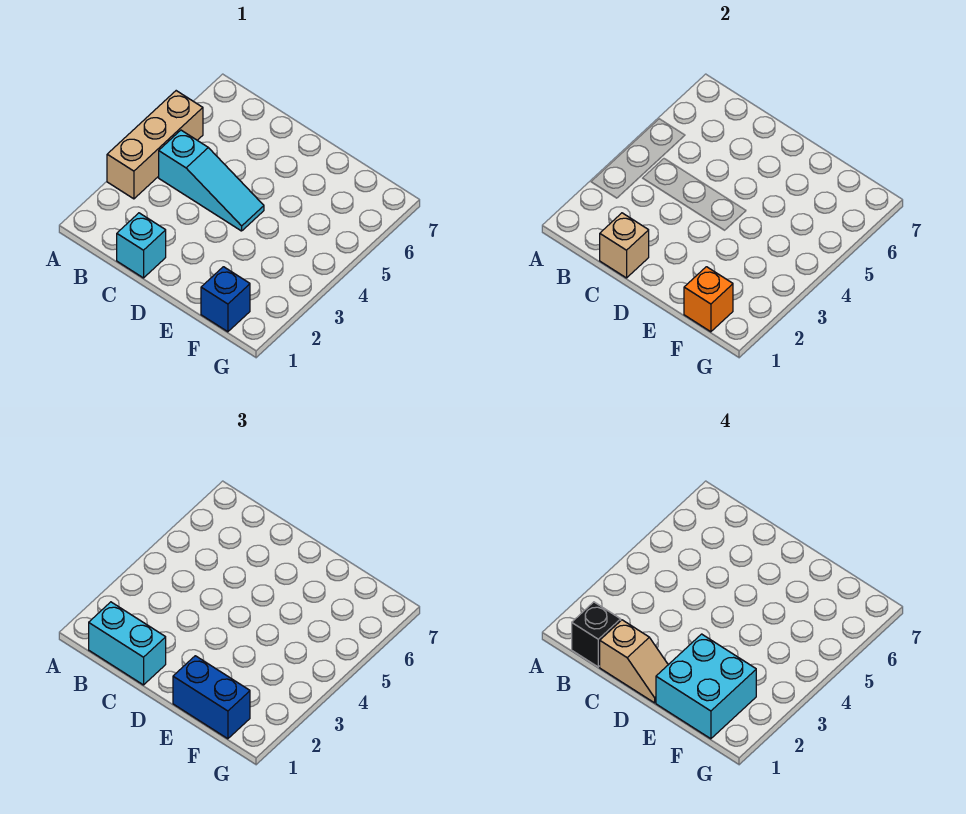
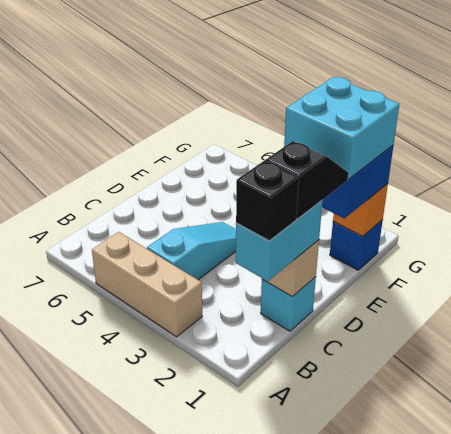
tan 1x2 slope [600,620,668,703] -> black 1x2 slope [266,141,348,219]

